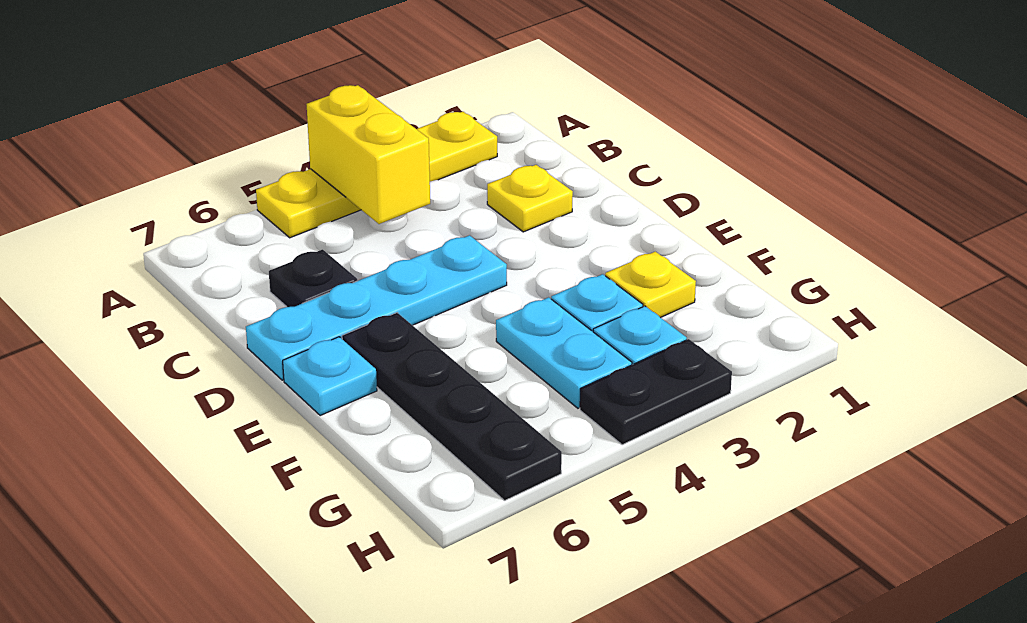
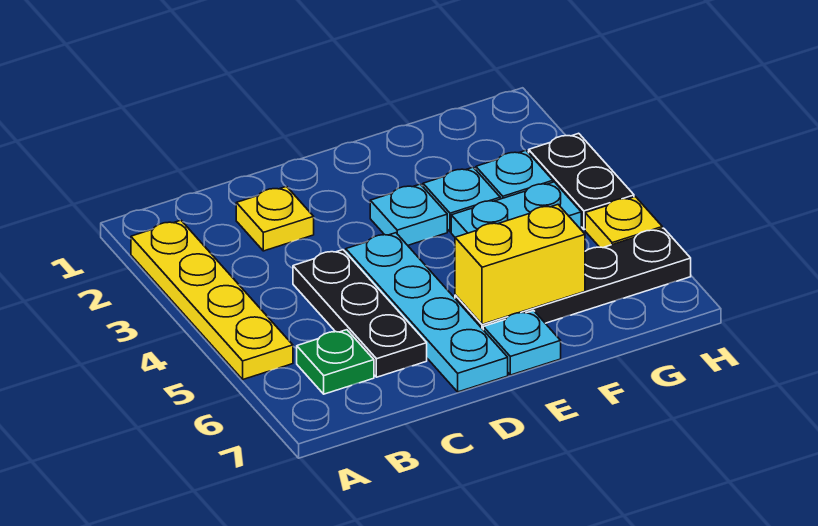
yellow 1x2 brick [307,85,430,224] -> yellow 1x2 brick moved to [455,205,585,324]
none -> green 1x1 plate [297,330,374,394]
black 1x1 plate [269,249,358,307] -> black 1x3 plate [293,250,427,377]
none -> cyan 1x1 plate [370,184,447,245]
yellow 1x1 plate [605,252,696,318] -> yellow 1x1 plate moved to [585,197,662,248]

